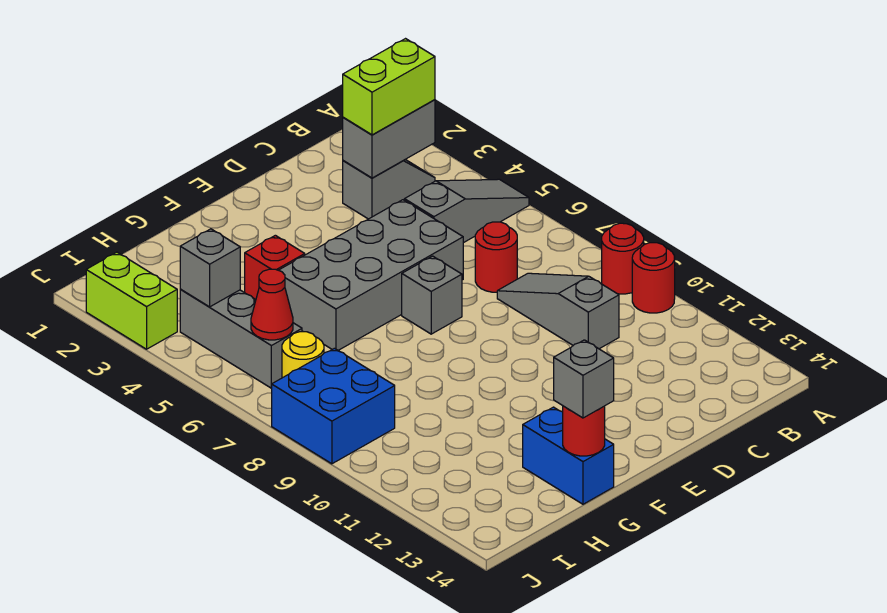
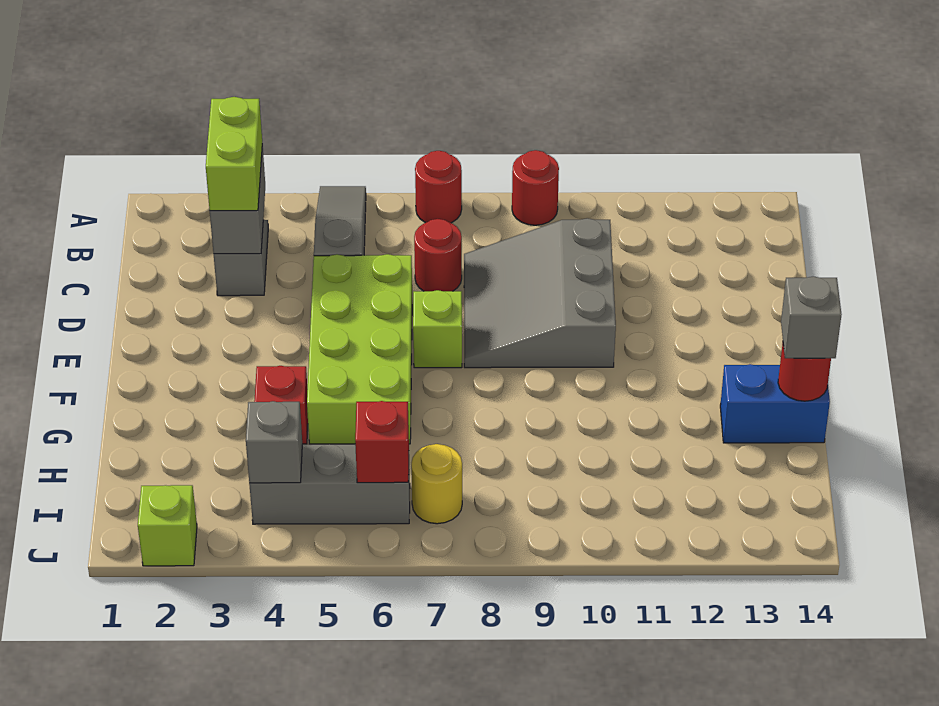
red 1x1 round brick [632,243,675,313] -> red 1x1 round brick moved to [415,151,462,223]
grey 1x3 slope [497,273,619,349] -> grey 3x3 slope [464,218,616,368]
grey 2x4 brick [279,200,463,350] -> lime 2x4 brick [307,254,412,444]
grey 1x1 brick [402,256,462,334] -> lime 1x1 brick [413,290,462,368]
red 1x1 cone [251,269,293,340] -> red 1x1 brick [355,401,409,483]
blue 2x2 brick [272,348,395,464] -> none
lime 1x2 brick [86,252,177,349] -> lime 1x1 brick [138,485,197,566]

